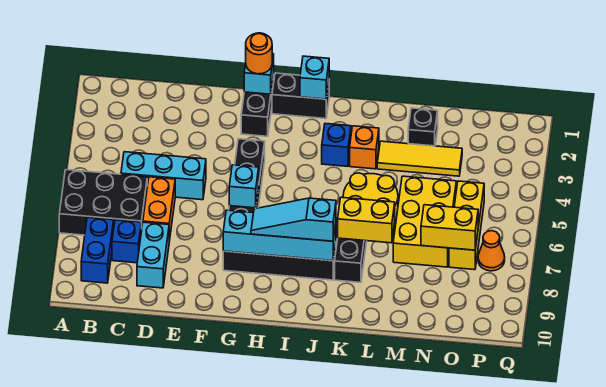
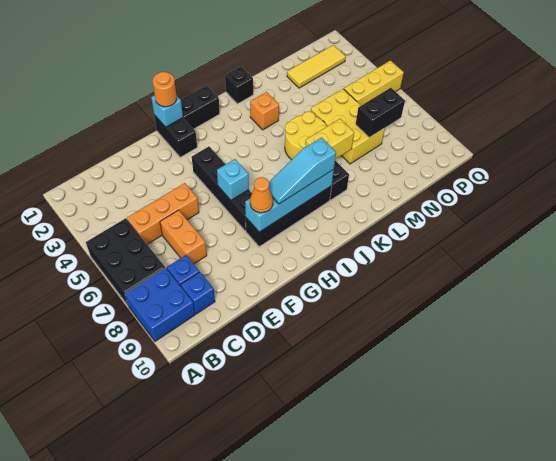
black 2x3 brick [59,170,147,235] -> black 2x3 brick turned to [86,218,165,305]
blue 1x2 brick [81,217,114,283] -> blue 2x2 brick [125,268,195,341]
cyan 1x3 brick [121,152,206,200] -> orange 1x3 brick [127,183,199,244]
cyan 1x2 brick [137,222,169,288] -> none
cyan 1x1 brick [300,56,329,99] -> none
blue 1x1 brick [322,123,351,166] -> blue 1x1 brick moved to [181,272,215,314]
yellow 1x3 tile [377,141,462,176] -> yellow 1x3 tile moved to [287,45,346,88]
black 1x1 brick [408,108,438,146] -> black 1x1 brick moved to [225,67,253,104]
yellow 1x2 brick [421,205,478,250] -> black 1x2 brick [356,88,405,138]
yellow 1x3 brick [449,181,484,270] -> yellow 1x3 brick turned to [344,60,404,105]
orange 1x1 cone [478,231,505,271] -> orange 1x1 cone moved to [250,177,273,213]

